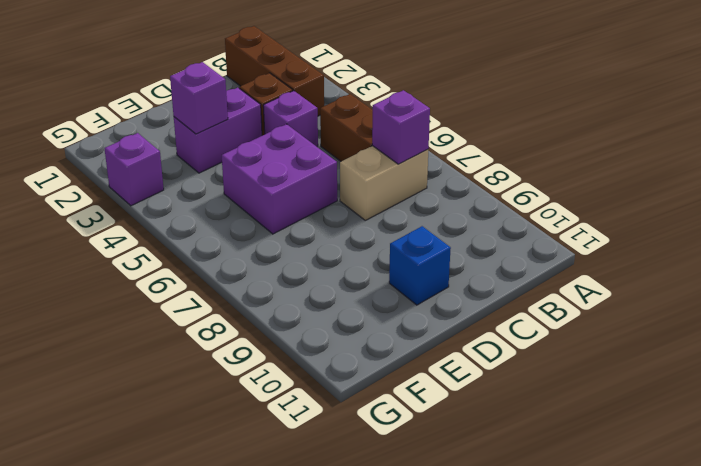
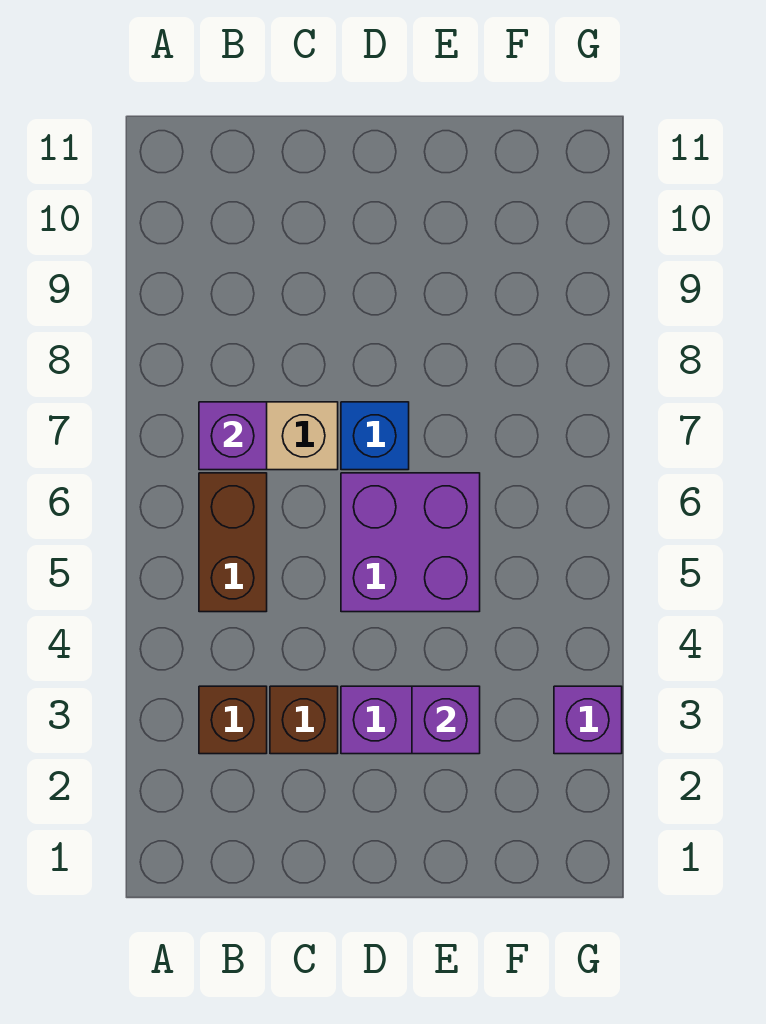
brown 1x3 brick [225,26,324,116] -> brown 1x1 brick [199,686,267,754]
purple 1x1 brick [263,91,318,147] -> none
blue 1x1 brick [389,226,451,305] -> blue 1x1 brick moved to [341,402,409,470]

